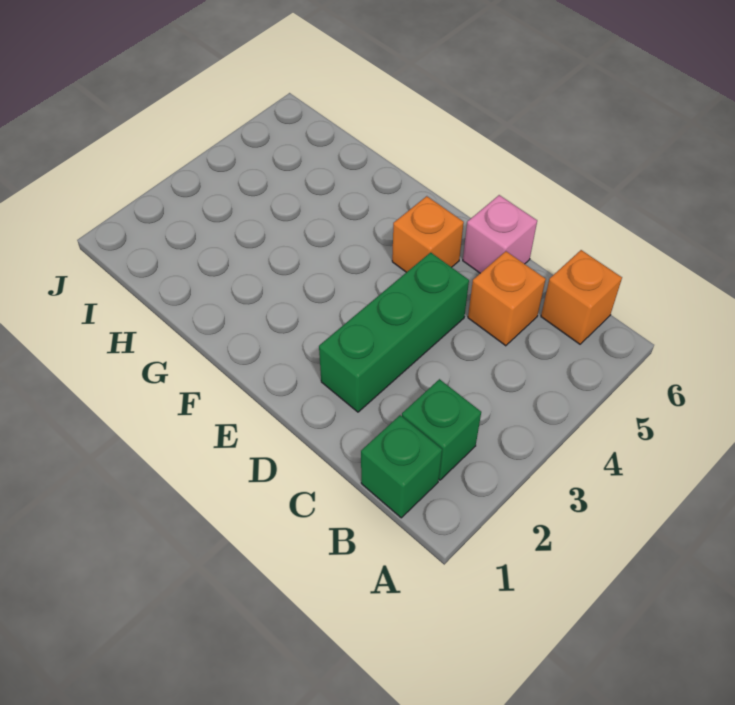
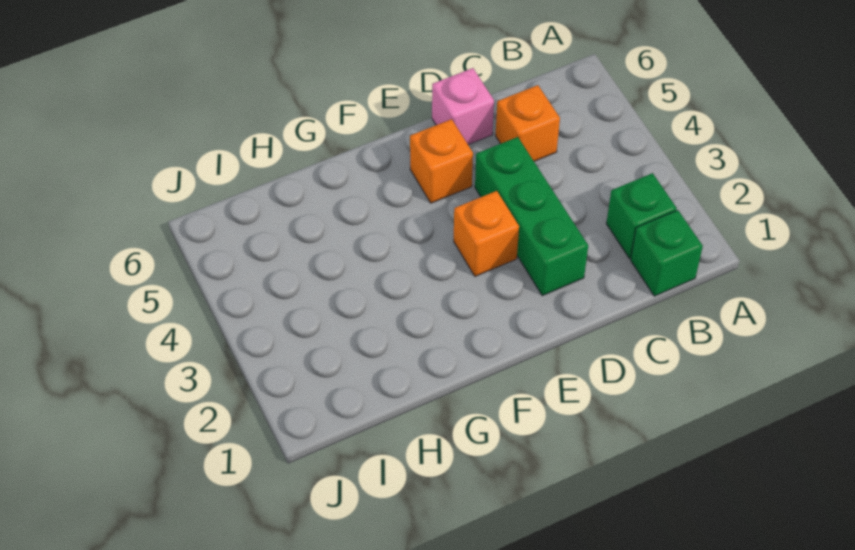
orange 1x1 brick [541,250,622,344] -> orange 1x1 brick moved to [454,191,519,276]

